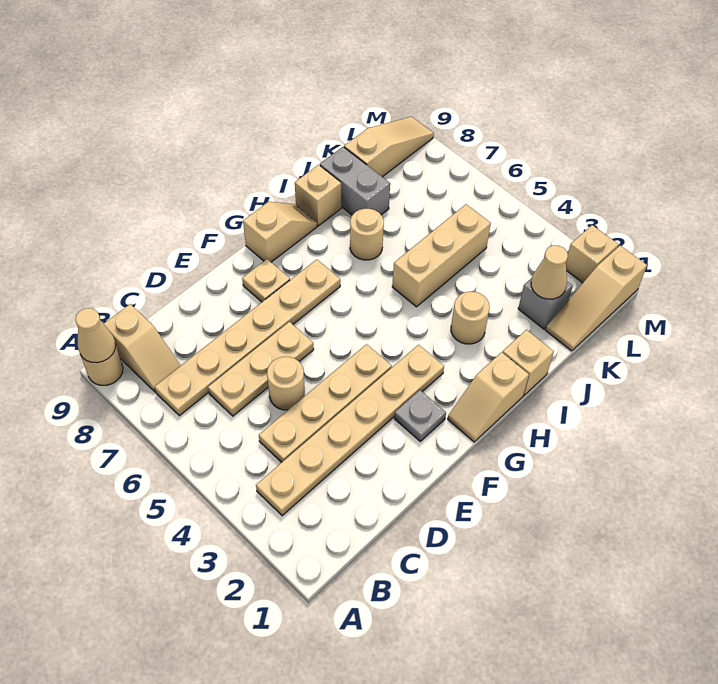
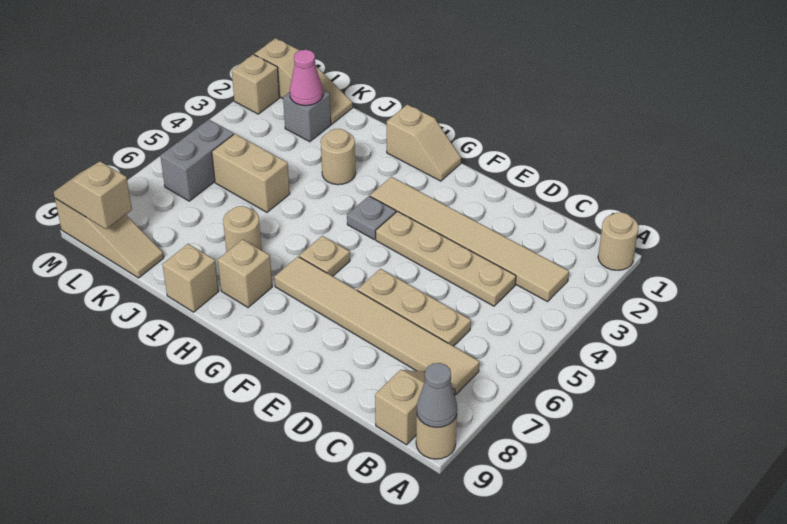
tan 1x1 cone [75,308,116,363] -> grey 1x1 cone [417,363,457,428]
tan 1x6 plate [256,345,444,516] -> tan 1x6 tile [370,177,569,302]
tan 1x6 plate [155,260,340,416] -> tan 1x6 tile [274,257,479,394]
tan 1x1 round brick [267,357,305,410] -> tan 1x1 round brick moved to [598,212,638,270]
grey 1x1 plate [394,390,446,441] -> grey 1x1 plate moved to [347,196,396,239]
tan 1x1 plate [242,259,290,302] -> tan 1x1 plate moved to [299,236,350,276]
tan 1x2 slope [243,202,317,262] -> tan 1x2 slope moved to [54,161,132,229]
tan 1x1 brick [502,330,554,395] -> tan 1x1 brick moved to [218,239,272,307]
tan 1x3 brick [392,204,491,307] -> tan 1x2 brick [212,134,290,212]
grey 1x2 brick [320,147,390,215] -> grey 1x2 brick moved to [160,119,234,201]
tan 1x1 cone [531,245,568,299] -> pink 1x1 cone [290,50,323,106]
tan 1x3 slope [344,117,434,177] -> tan 1x3 slope turned to [55,199,164,278]

